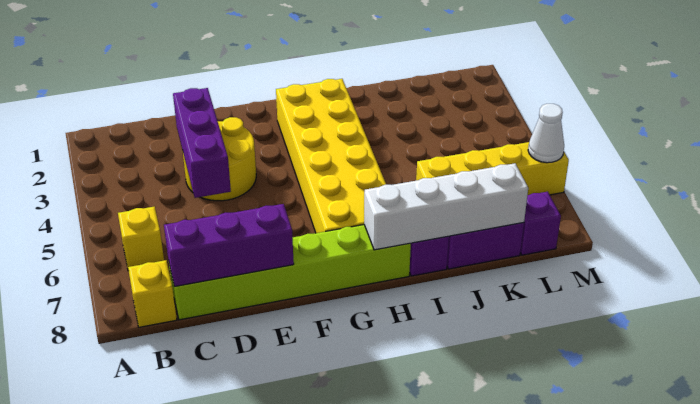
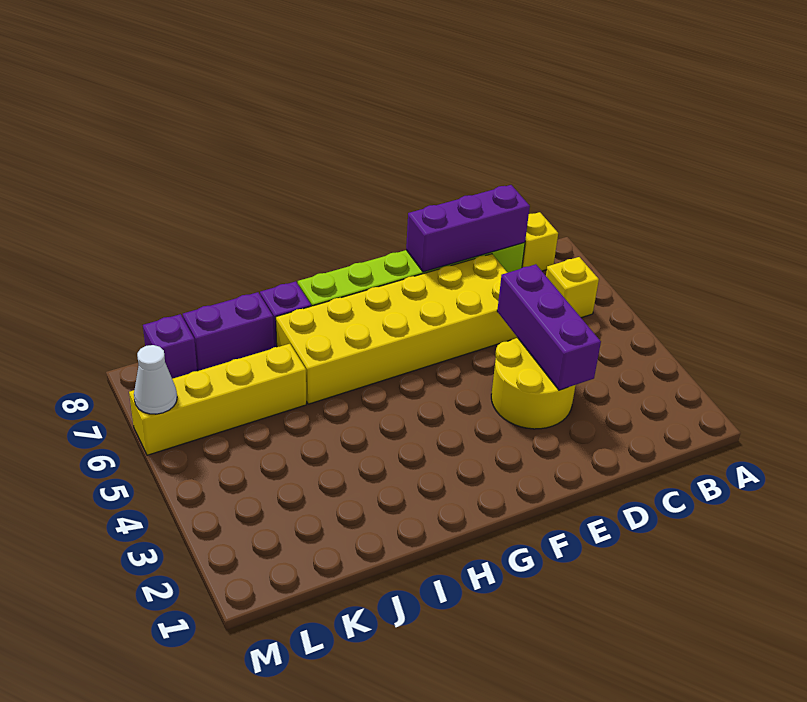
yellow 2x6 brick [276,79,386,233] -> yellow 2x6 brick turned to [276,254,517,404]
white 1x4 brick [364,163,528,250] -> none

